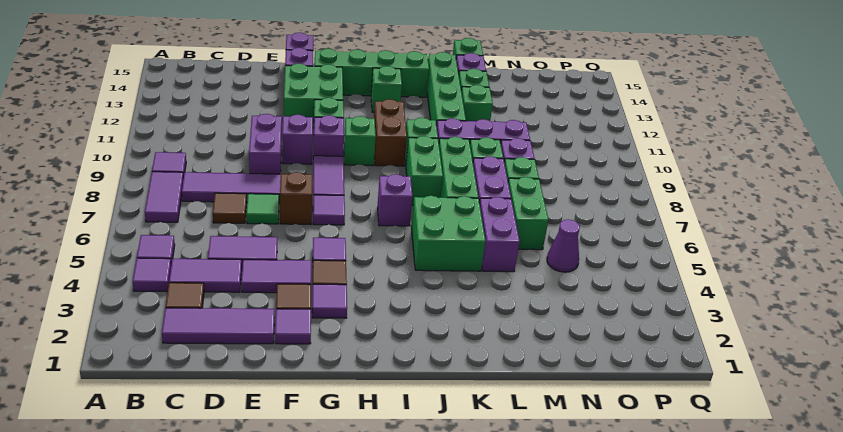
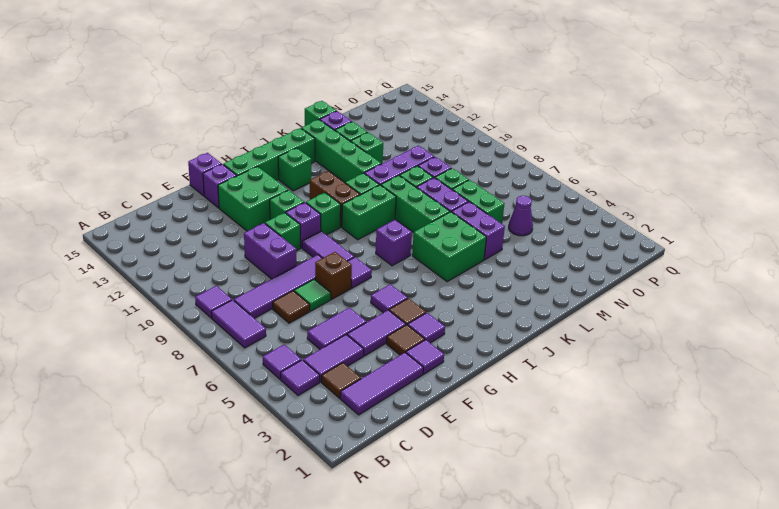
purple 1x1 brick [282,115,313,164] -> green 1x1 brick [265,213,301,251]
green 1x2 brick [406,136,443,205] -> green 1x2 brick turned to [342,185,396,240]

